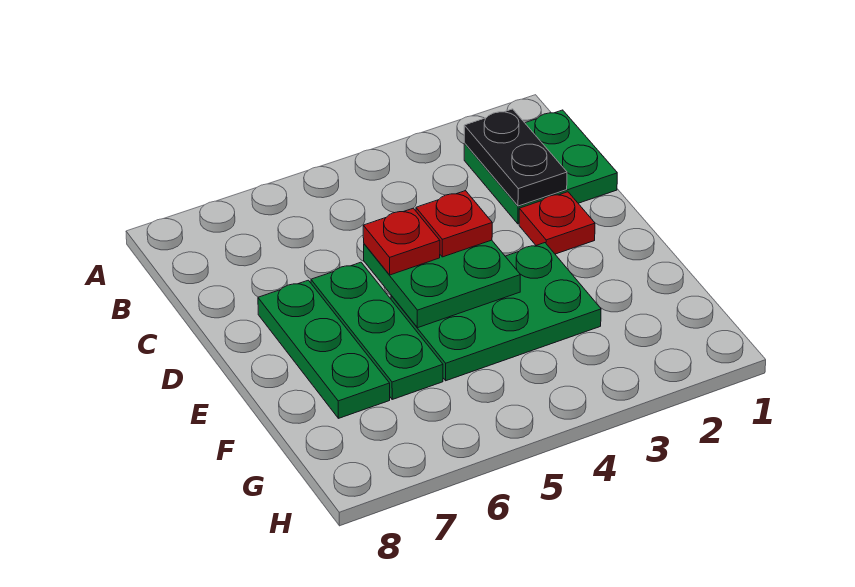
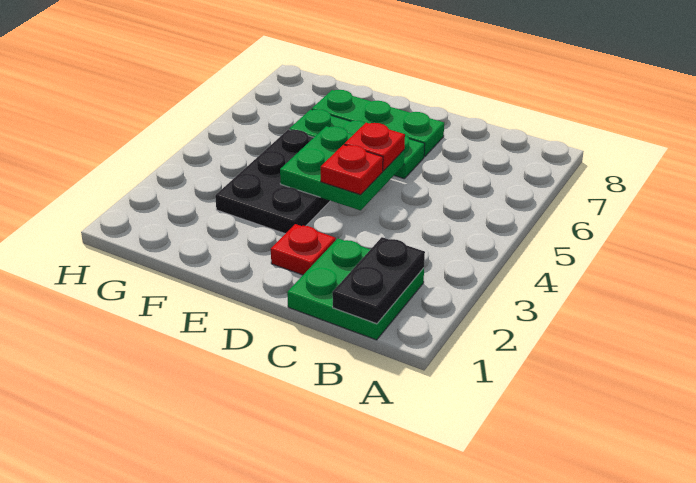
black 1x2 plate [464,109,567,206] -> black 1x2 plate turned to [332,237,425,324]
green 2x3 plate [391,243,601,381] -> black 2x3 plate [215,130,330,234]

